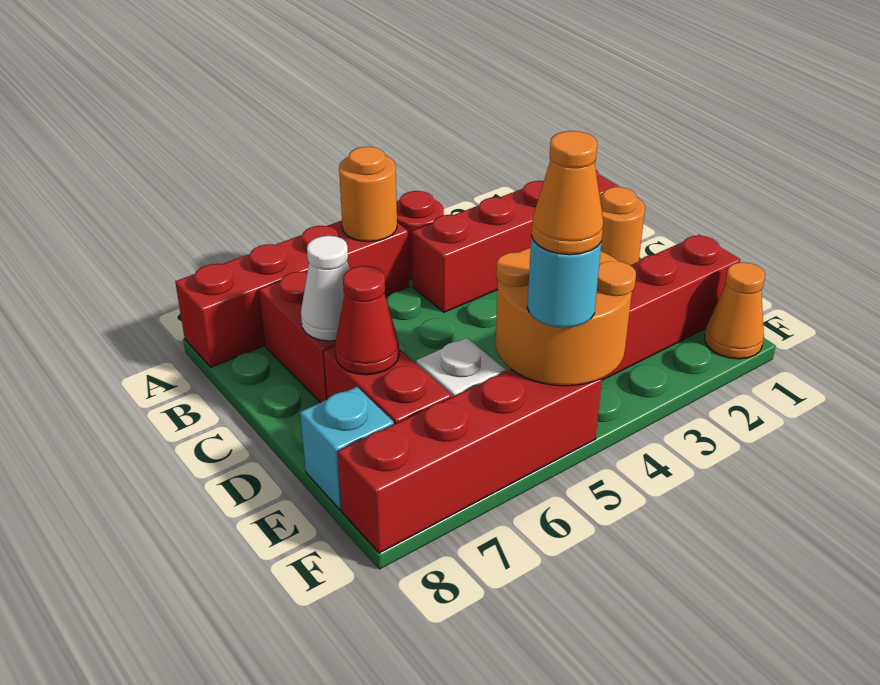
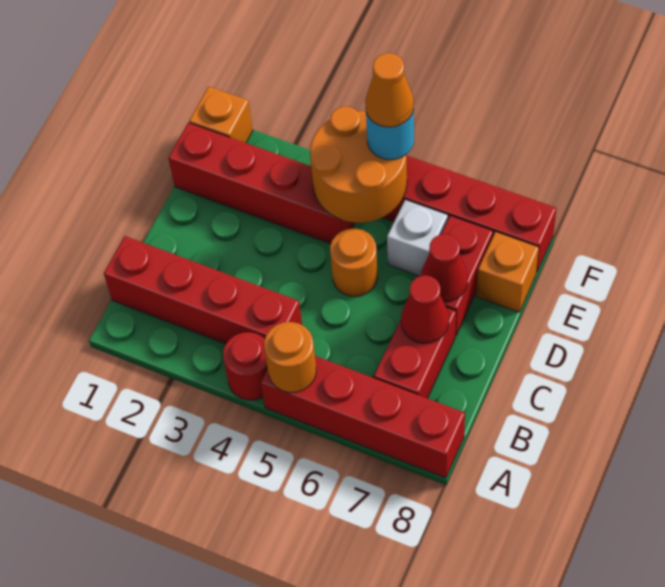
orange 1x1 round brick [600,187,645,265] -> orange 1x1 round brick moved to [330,228,378,296]
white 1x1 cone [301,236,350,341] -> red 1x1 cone [401,275,449,343]
cyan 1x1 brick [300,387,394,510] -> orange 1x1 brick [477,232,539,312]
orange 1x1 cone [705,262,765,359] -> orange 1x1 brick [189,86,253,143]

